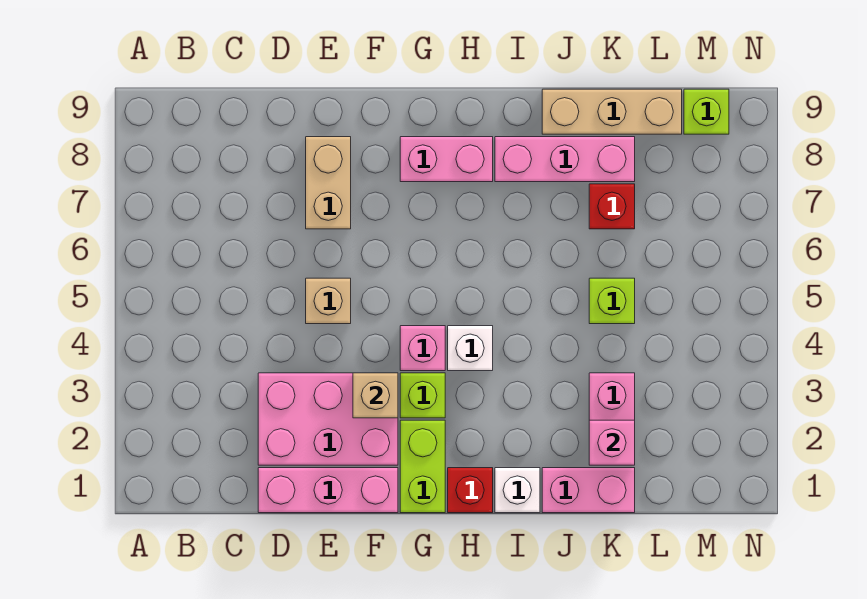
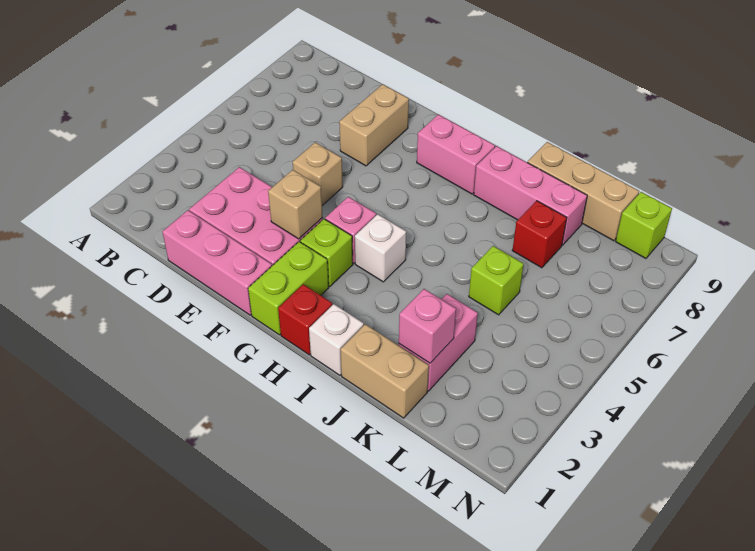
pink 1x2 brick [542,468,635,513] -> tan 1x2 brick [340,324,429,418]

